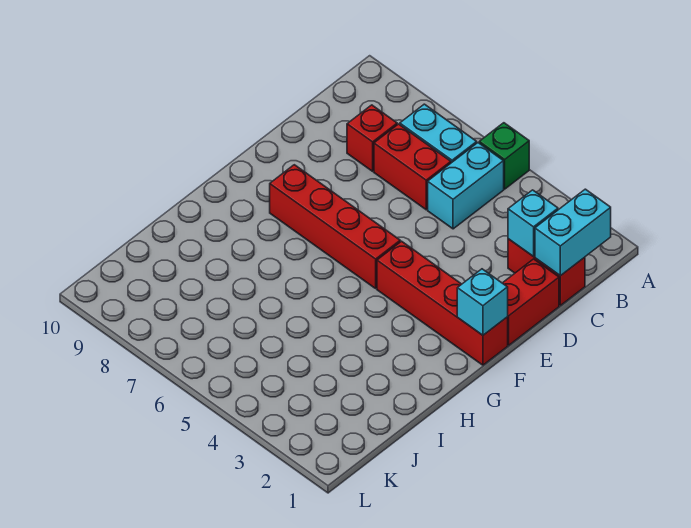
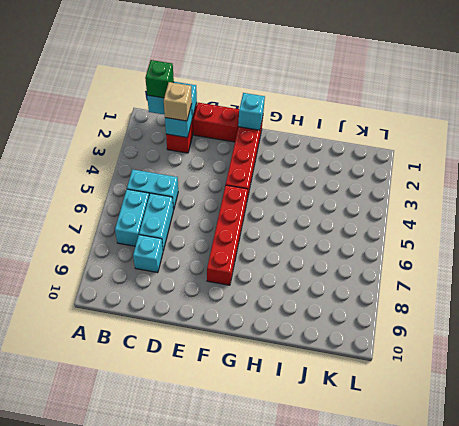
green 1x1 brick [479,123,529,189] -> green 1x1 brick moved to [145,60,174,98]
none -> tan 1x1 brick [164,82,192,121]
red 1x2 brick [374,124,451,210] -> cyan 1x2 brick [139,193,173,250]
red 1x1 brick [347,105,397,171] -> cyan 1x1 brick [133,235,163,273]

